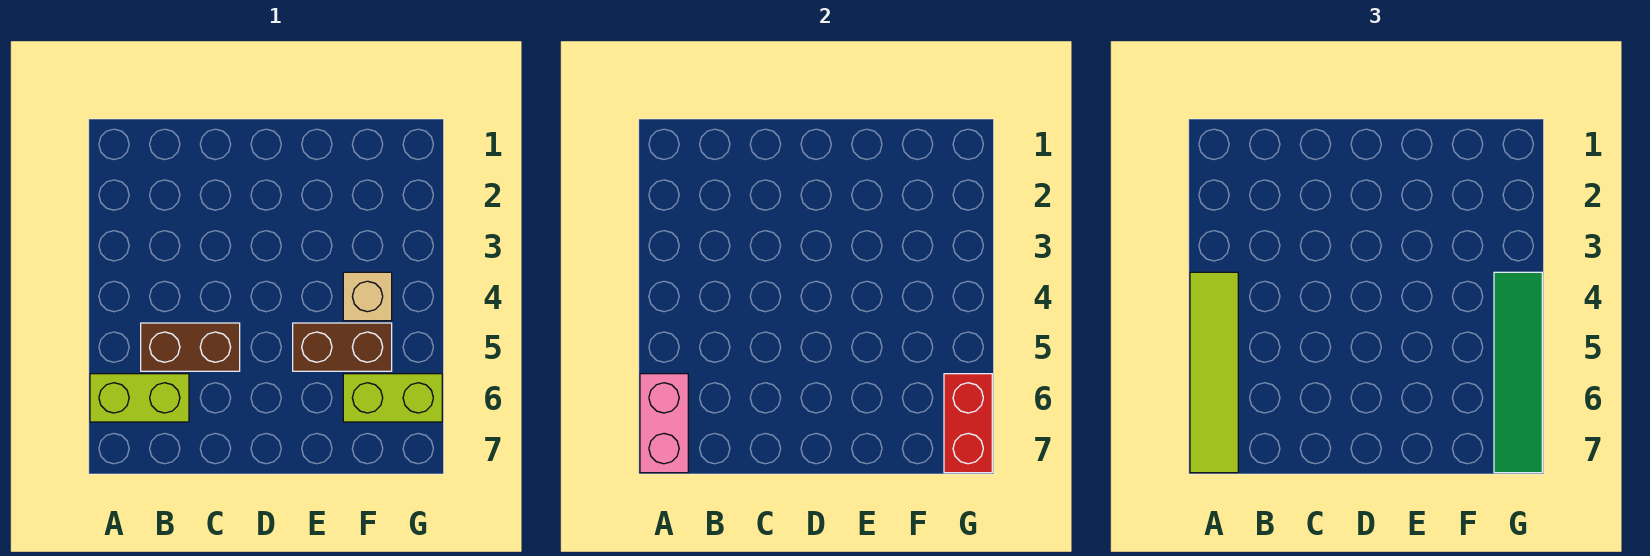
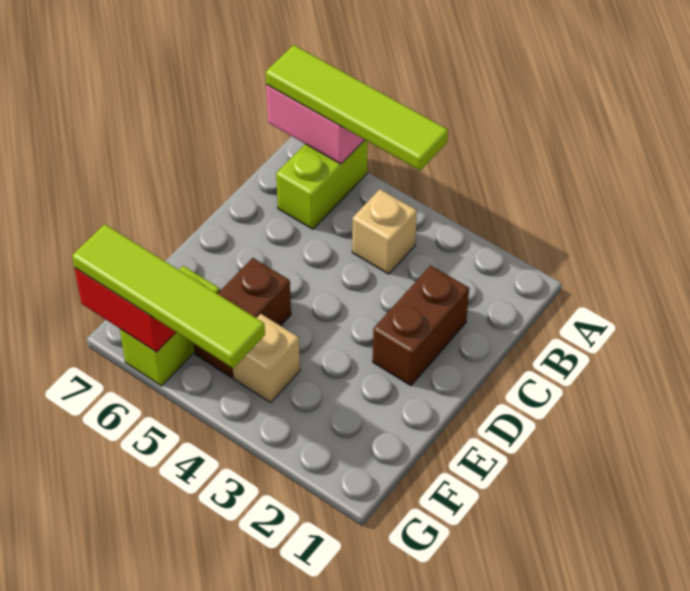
none -> tan 1x1 brick [352,189,417,274]
brown 1x2 brick [141,323,240,371] -> brown 1x2 brick moved to [373,265,469,386]
green 1x4 tile [1494,272,1542,473] -> lime 1x4 tile [72,224,265,368]

